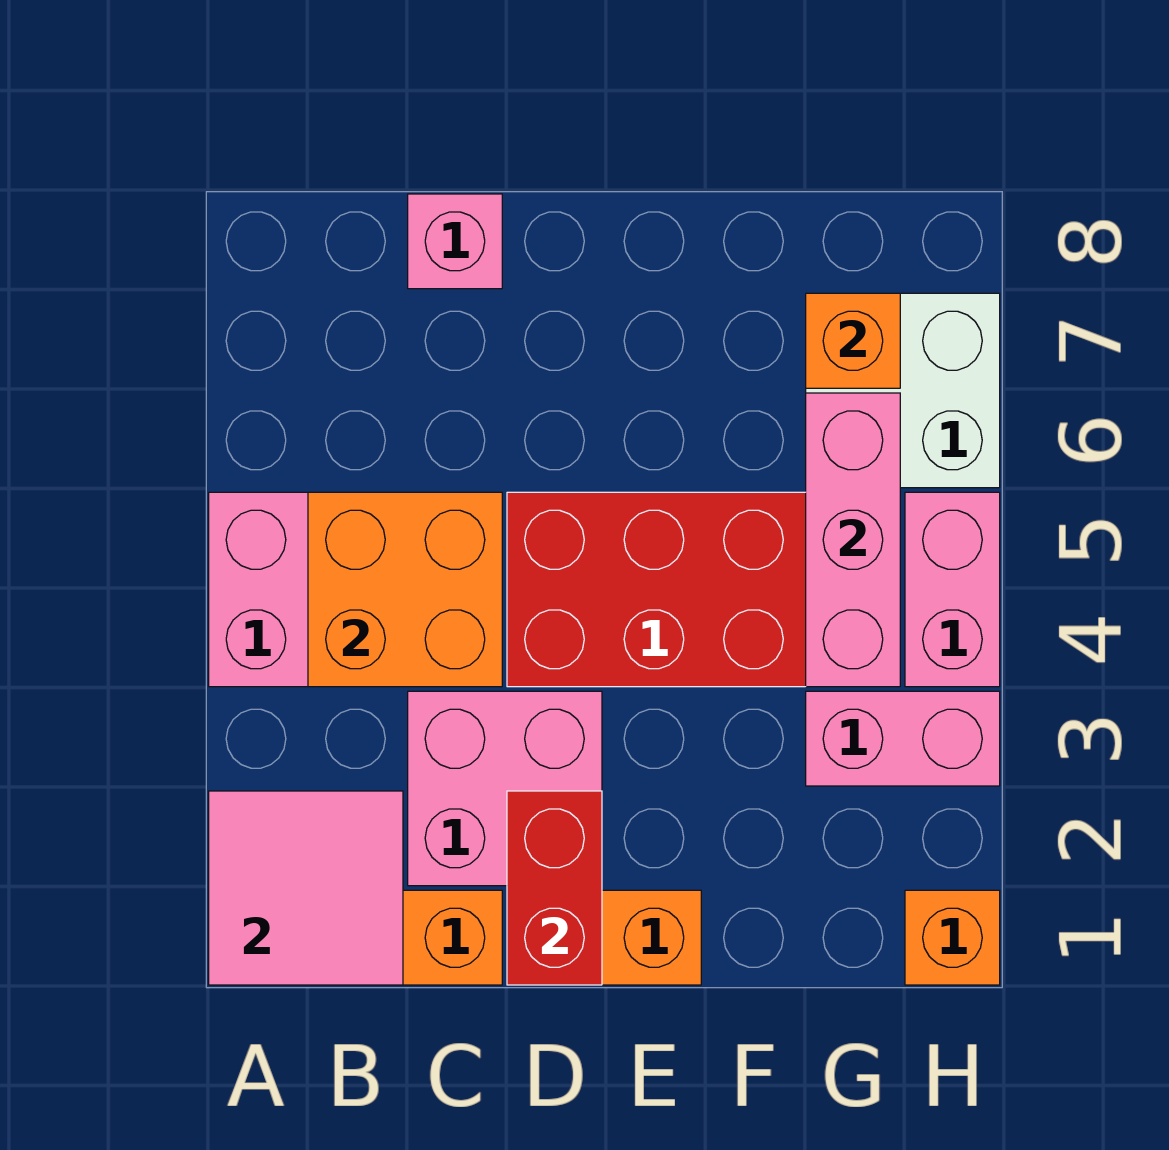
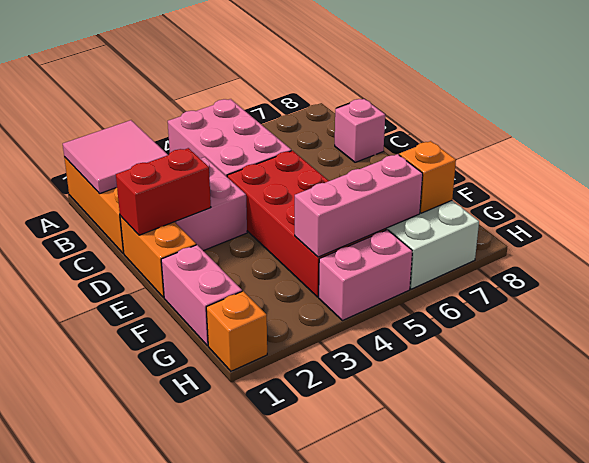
orange 2x2 brick [308,492,502,687] -> none
pink 1x2 brick [806,691,1000,786] -> pink 1x2 brick moved to [161,245,242,346]

